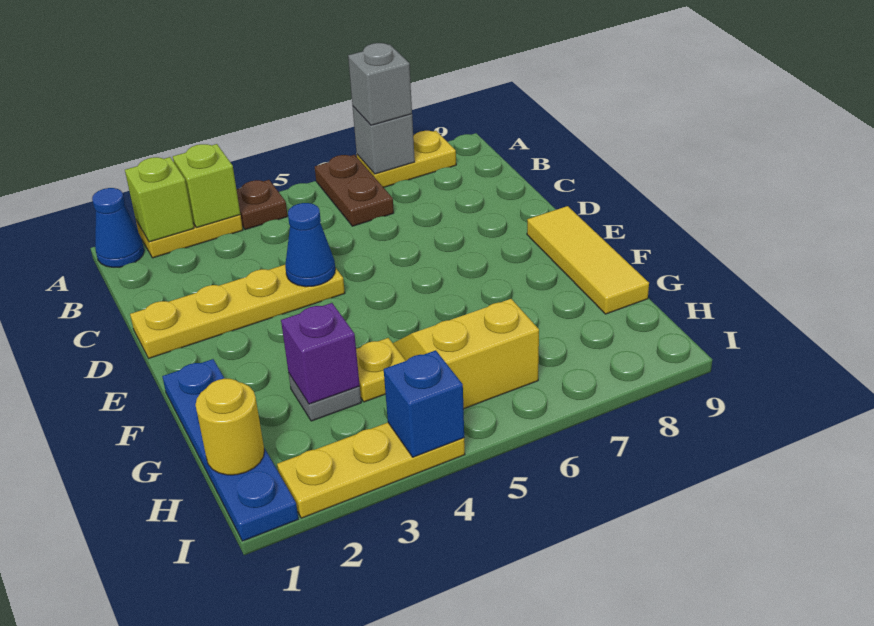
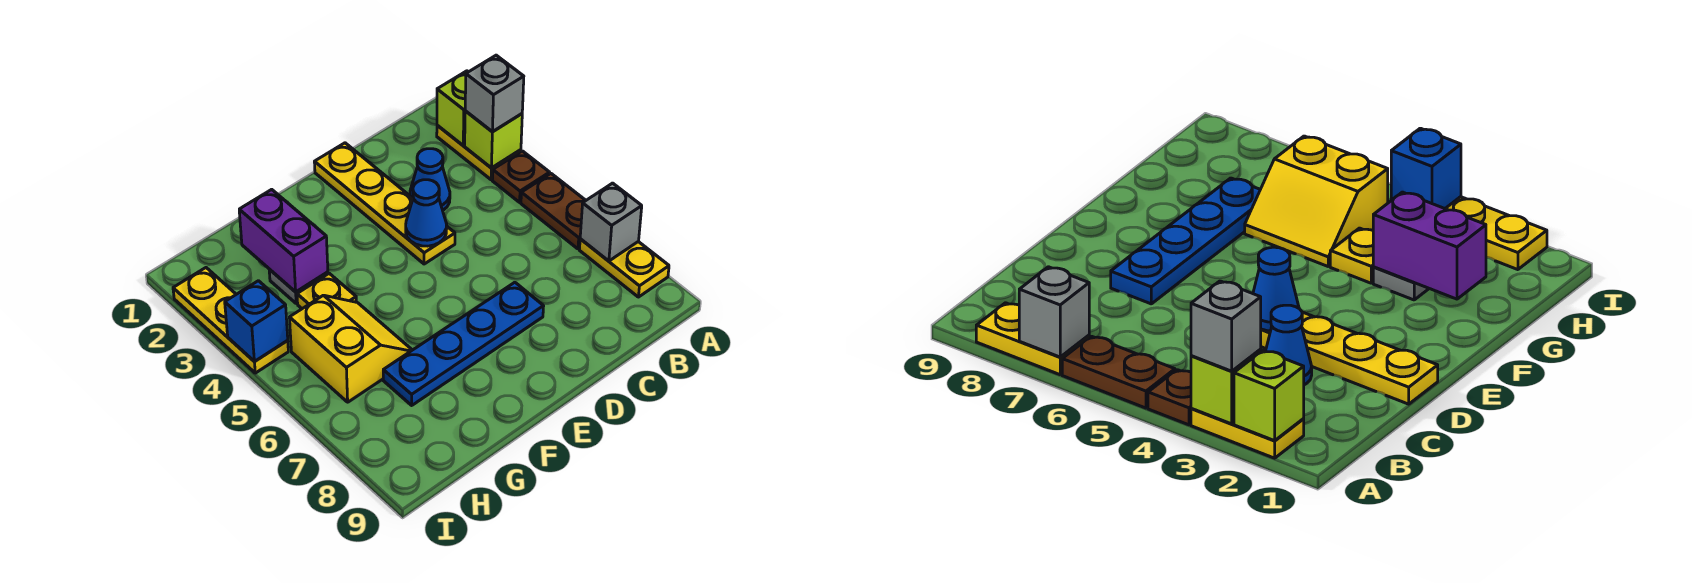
blue 1x1 cone [92,188,144,267] -> blue 1x1 cone moved to [410,149,450,210]
brown 1x2 plate [315,155,394,226] -> brown 1x2 plate turned to [521,174,586,249]
grey 1x1 brick [348,43,412,125] -> grey 1x1 brick moved to [465,55,524,132]
yellow 1x3 tile [527,206,649,314] -> none
blue 1x4 plate [162,359,298,541] -> blue 1x4 plate moved to [383,282,544,405]
purple 1x1 brick [281,303,360,404] -> purple 1x2 brick [239,189,328,292]
yellow 1x1 round brick [196,379,264,475] -> none

